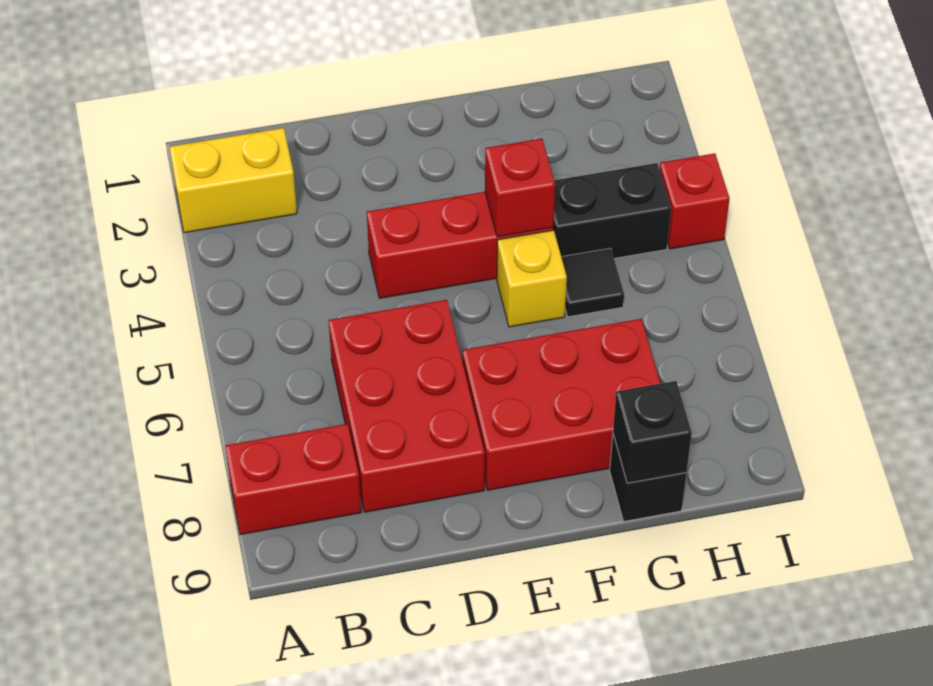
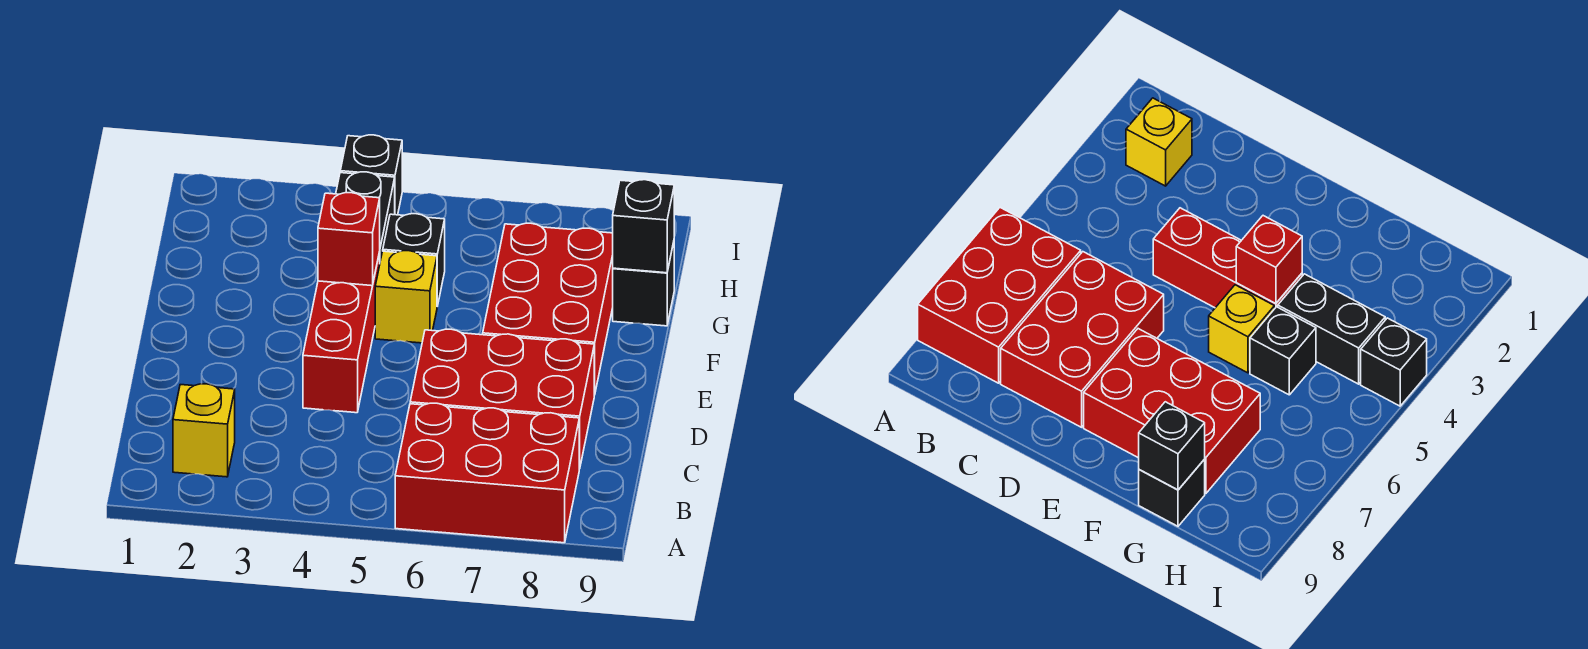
yellow 1x2 brick [170,128,297,233] -> yellow 1x1 brick [173,384,235,477]
red 1x2 brick [225,424,361,535] -> red 2x3 brick [395,403,579,543]
black 1x1 tile [562,248,624,317] -> black 1x1 brick [383,214,445,306]
red 1x1 brick [659,153,730,249] -> black 1x1 brick [340,135,402,215]

